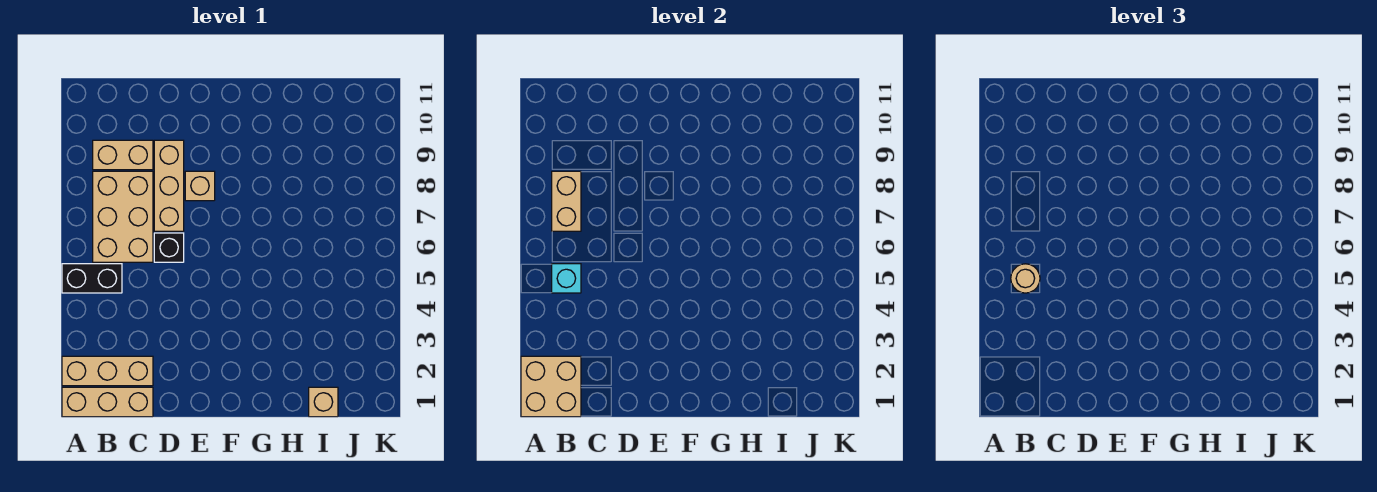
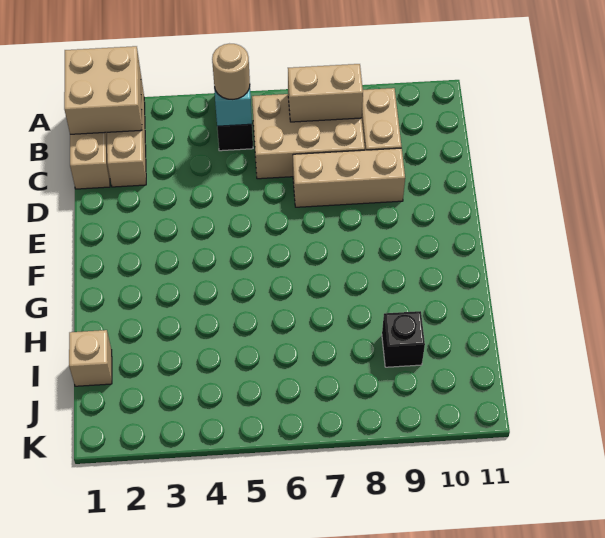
black 1x1 brick [154,233,184,262] -> black 1x1 brick moved to [382,311,425,367]
tan 1x1 brick [185,171,215,201] -> none

